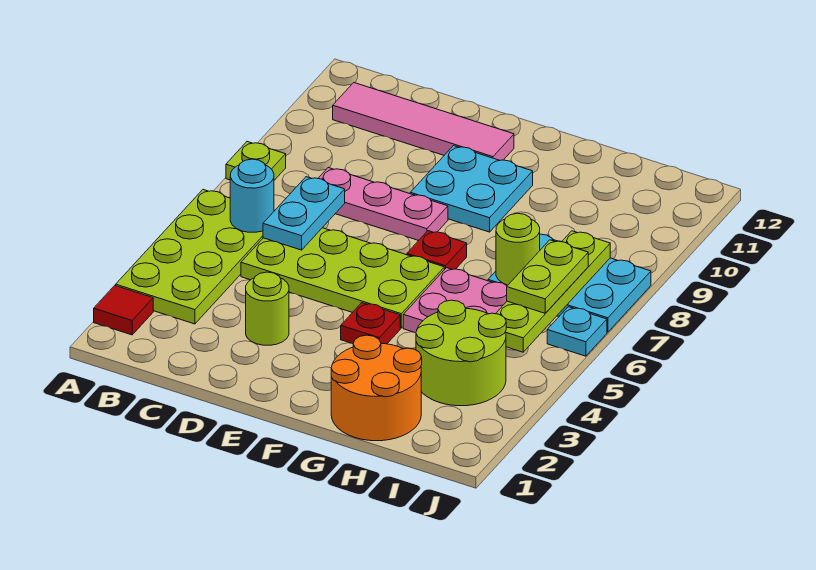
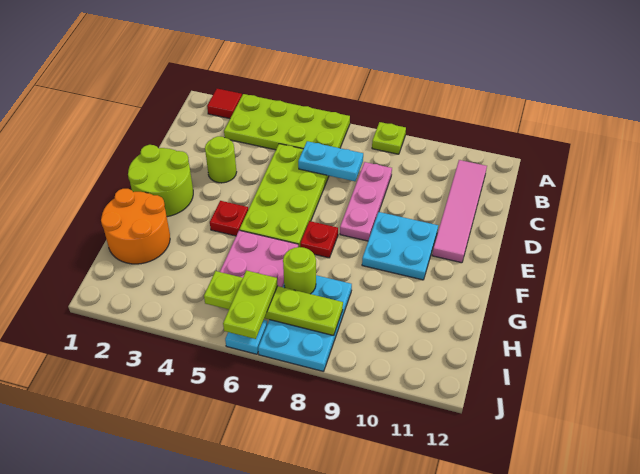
cyan 1x1 round brick [230,159,274,232] -> none
lime 2x2 round brick [416,300,506,406] -> lime 2x2 round brick moved to [128,145,193,217]
lime 1x2 plate [507,240,588,313] -> lime 1x2 plate turned to [223,270,278,339]

